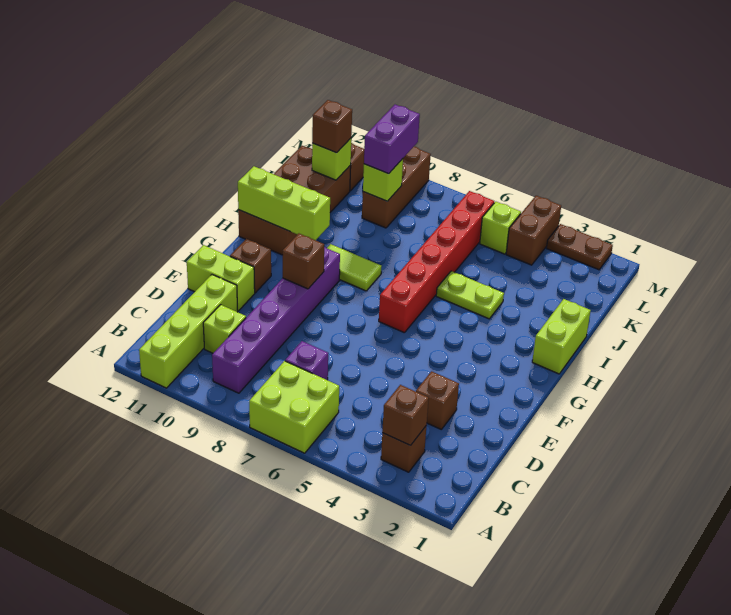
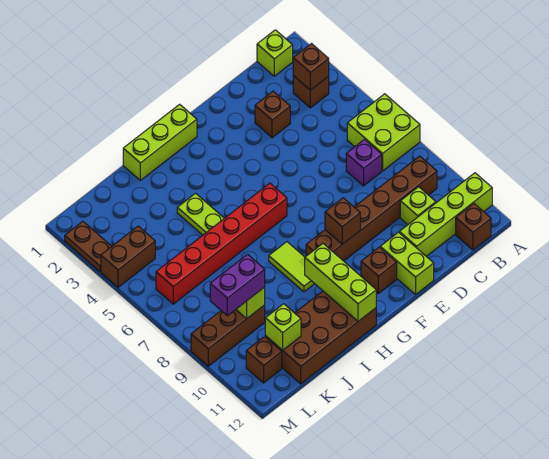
purple 1x6 brick [212,247,340,393] -> brown 1x6 brick [306,156,437,261]
lime 1x2 brick [532,299,591,374] -> lime 1x3 brick [123,104,197,180]
brown 1x1 brick [312,100,352,153] -> brown 1x1 brick moved to [456,204,491,250]
lime 1x1 brick [480,202,521,254] -> lime 1x1 brick moved to [257,30,293,76]

